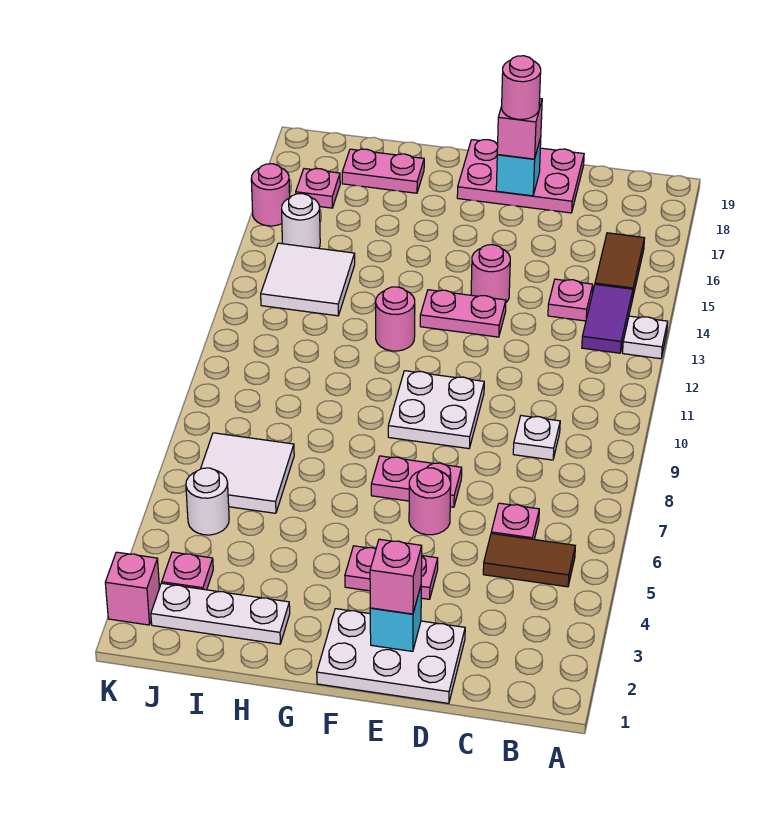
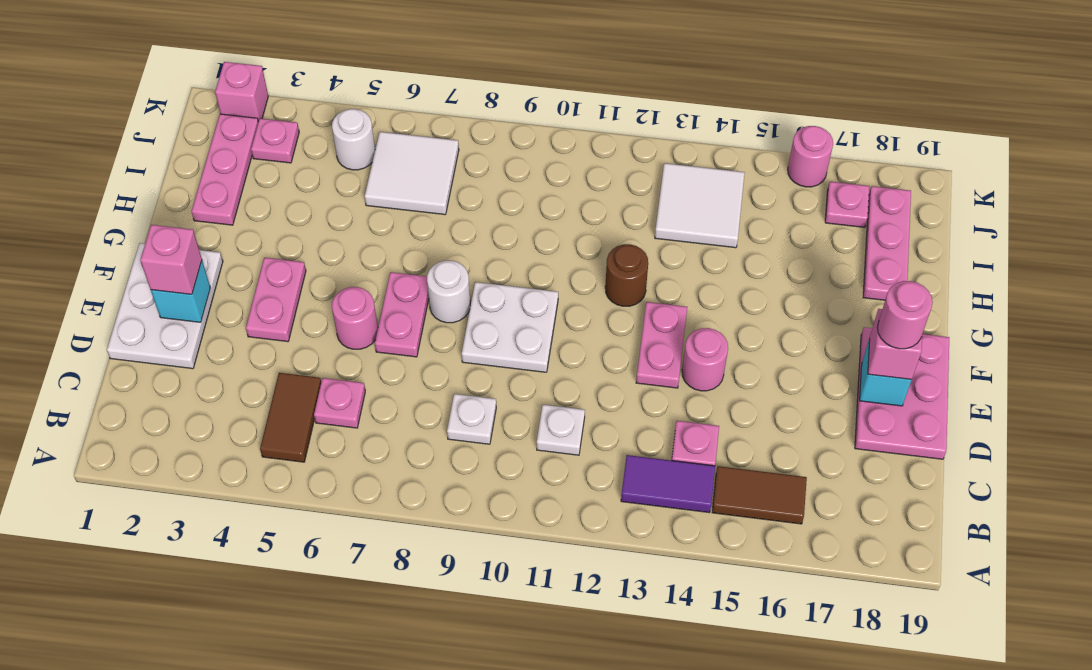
white 1x1 plate [623,316,668,359] -> white 1x1 plate moved to [537,405,585,455]
pink 1x1 round brick [376,287,415,351] -> brown 1x1 round brick [605,244,648,306]
white 1x3 plate [151,583,290,644] -> pink 1x3 plate [191,114,258,225]
pink 1x2 plate [342,149,424,193] -> pink 1x3 plate [863,186,911,300]
white 1x1 round brick [282,194,320,248] -> white 1x1 round brick moved to [427,261,470,323]

